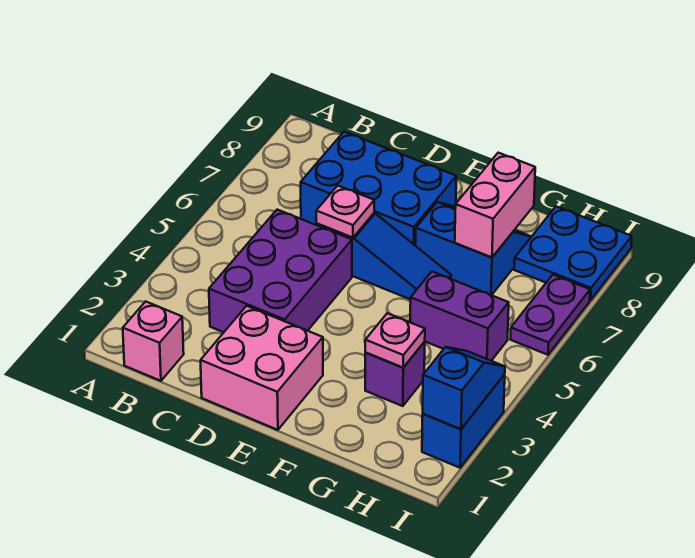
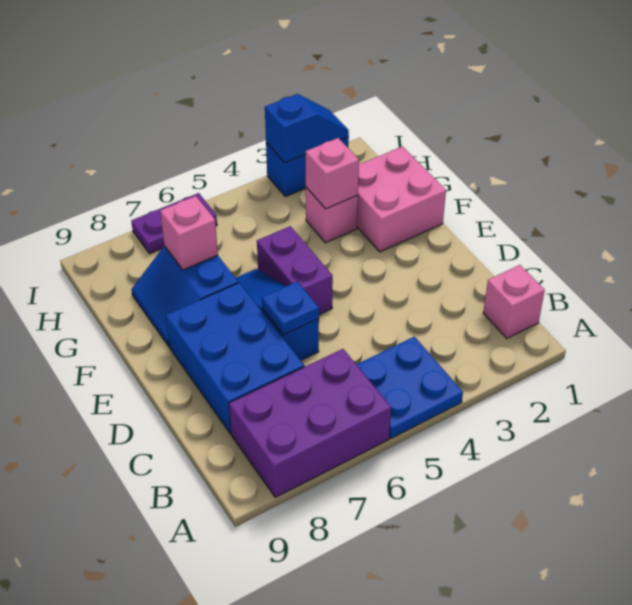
purple 2x3 brick [209,210,352,332] -> purple 2x3 brick moved to [229,349,391,497]
pink 2x2 brick [201,306,323,430] -> pink 2x2 brick moved to [357,146,446,252]
pink 1x1 plate [316,186,374,238] -> blue 1x1 plate [262,282,319,335]
purple 1x1 brick [365,342,425,406] -> pink 1x1 brick [306,187,358,243]
pink 1x1 plate [365,313,425,367] -> pink 1x1 brick [305,138,359,209]
purple 1x2 brick [410,272,509,361] -> purple 1x2 brick moved to [257,226,333,315]
pink 1x2 brick [455,153,535,258] -> pink 1x1 brick [160,196,218,270]
blue 2x2 plate [514,207,632,300] -> blue 2x2 plate moved to [356,337,463,438]
blue 1x2 slope [423,347,505,429] -> blue 1x2 slope turned to [265,94,349,163]

